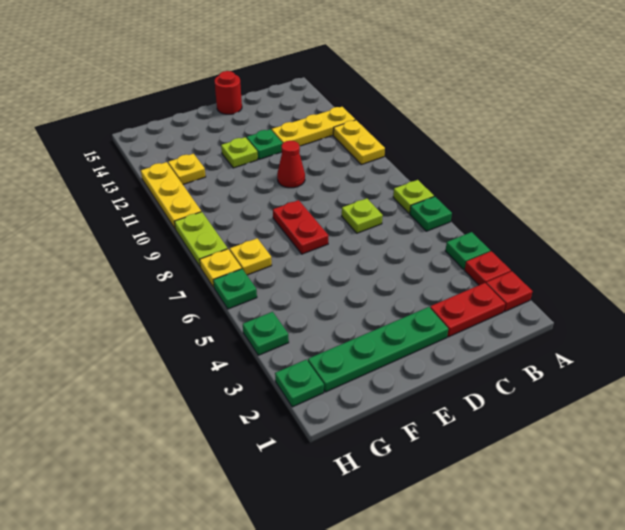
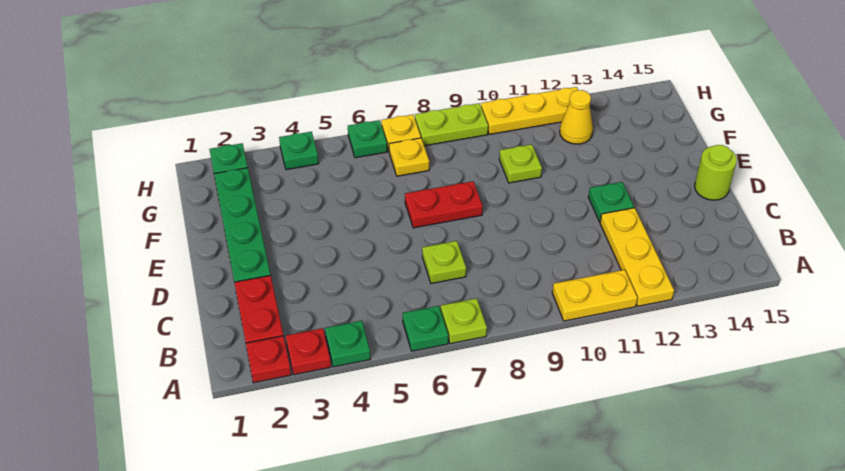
red 1x1 cone [277,141,305,188] -> none
red 1x1 round brick [215,71,242,114] -> lime 1x1 round brick [695,145,737,200]
lime 1x1 plate [221,137,258,168] -> lime 1x1 plate moved to [499,144,542,183]
yellow 1x1 plate [168,154,206,184] -> yellow 1x1 cone [560,90,593,144]

